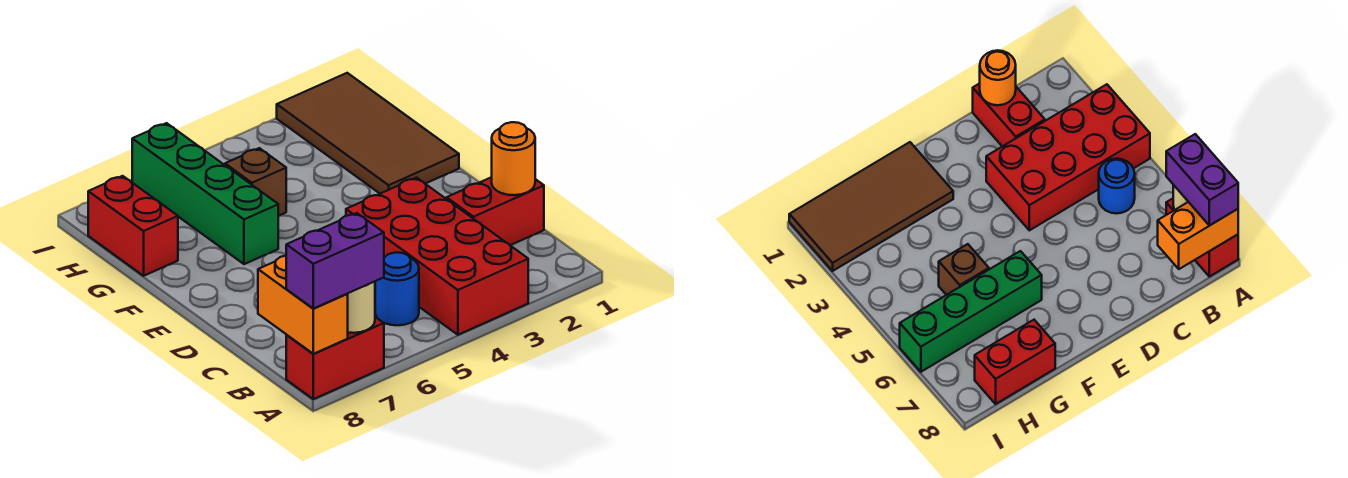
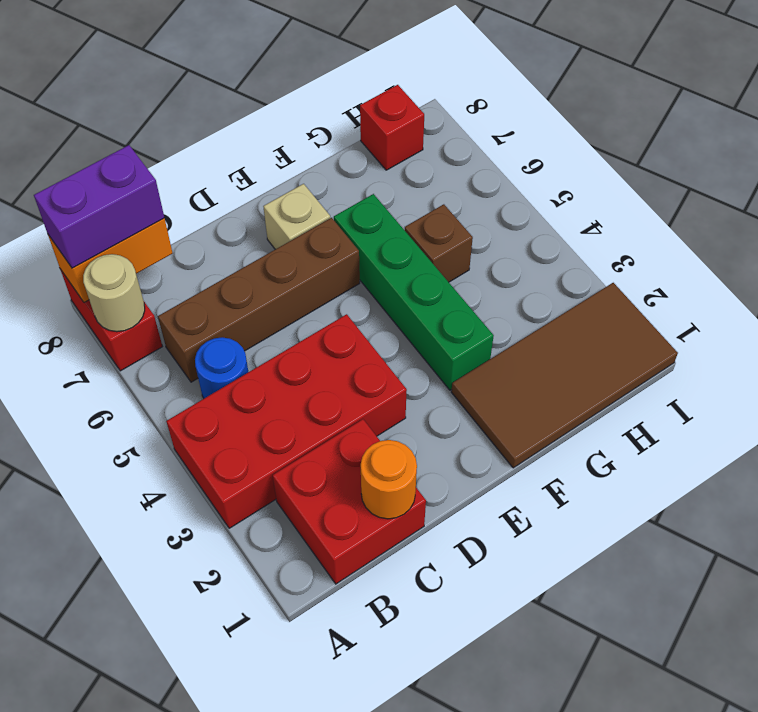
purple 1x2 brick [286,213,384,309] -> purple 1x2 brick turned to [34,145,164,268]
none -> brown 1x4 brick [158,218,360,382]
red 1x2 brick [447,177,544,245] -> red 2x2 brick [273,419,426,584]
none -> tan 1x1 brick [263,184,330,249]
green 1x4 brick [132,123,278,264] -> green 1x4 brick turned to [334,194,494,390]
red 1x2 brick [88,176,178,276] -> red 1x1 brick [360,85,424,170]

